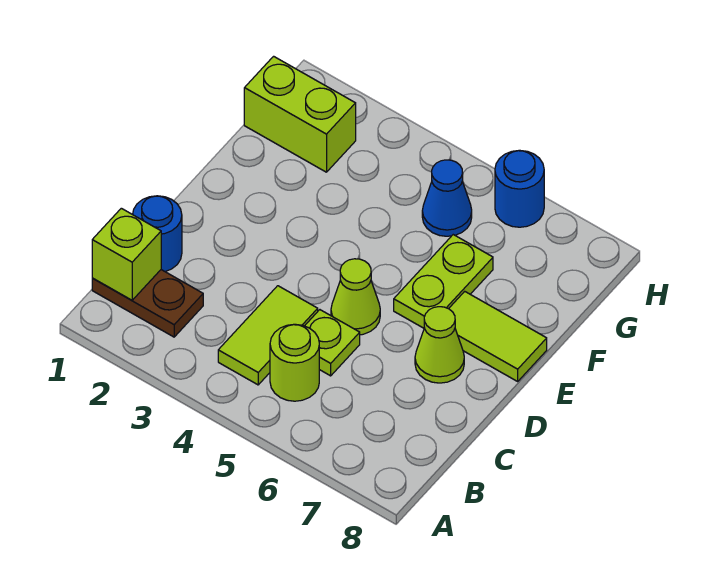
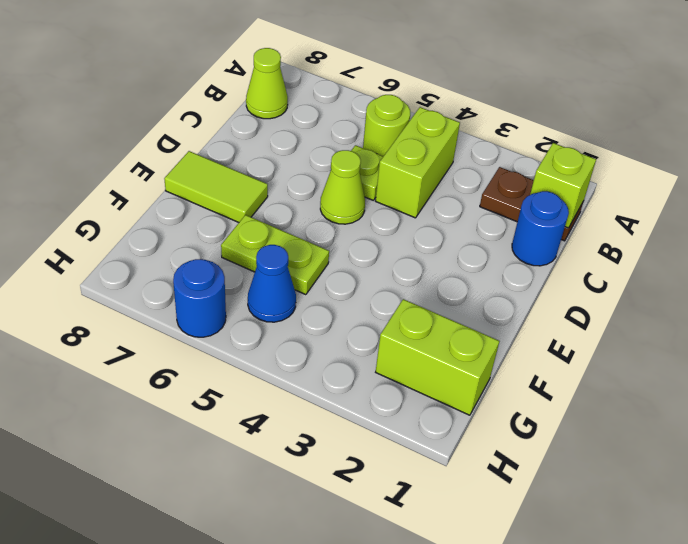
lime 1x2 tile [218,286,318,385] -> lime 1x2 brick [376,107,460,218]
lime 1x1 cone [415,307,464,383] -> lime 1x1 cone moved to [246,48,288,119]
lime 1x2 plate [394,235,493,328] -> lime 1x2 plate turned to [221,215,329,295]

